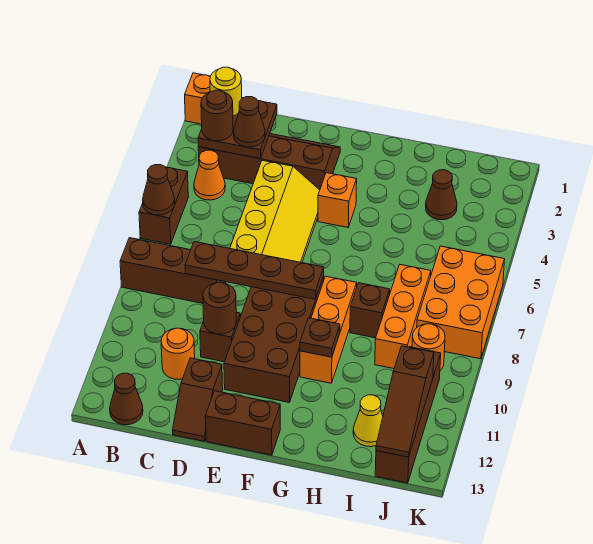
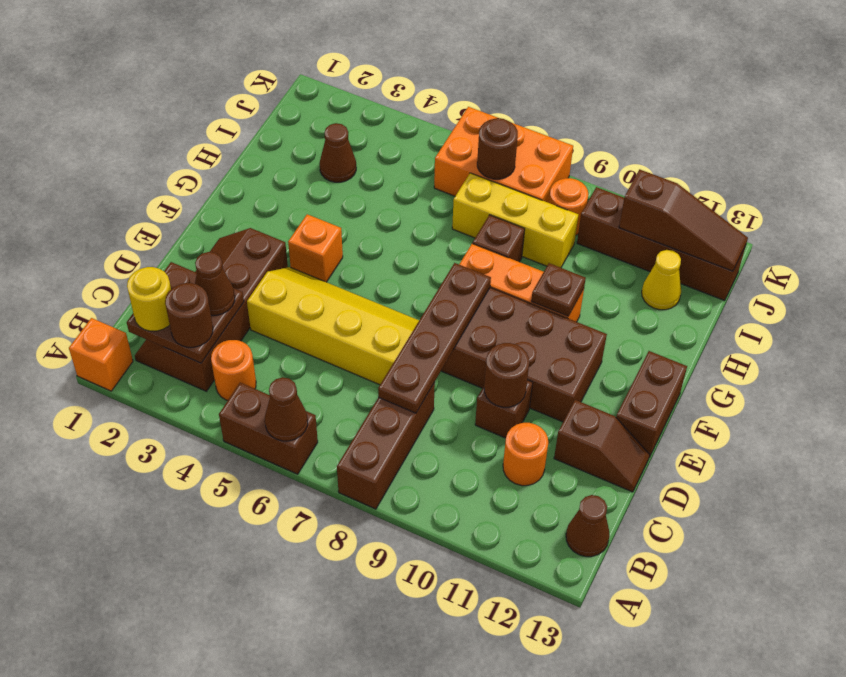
orange 1x1 cone [194,150,225,200] -> orange 1x1 round brick [211,340,256,400]
orange 1x3 brick [375,265,431,369] -> yellow 1x3 brick [452,173,579,268]
none -> brown 1x1 round brick [477,118,518,179]

